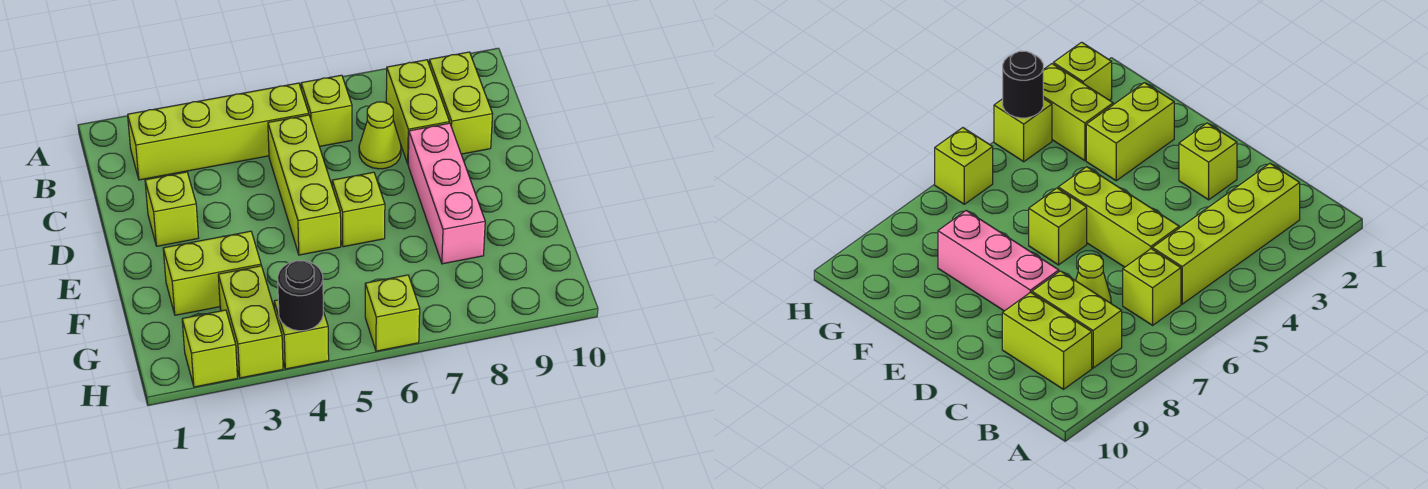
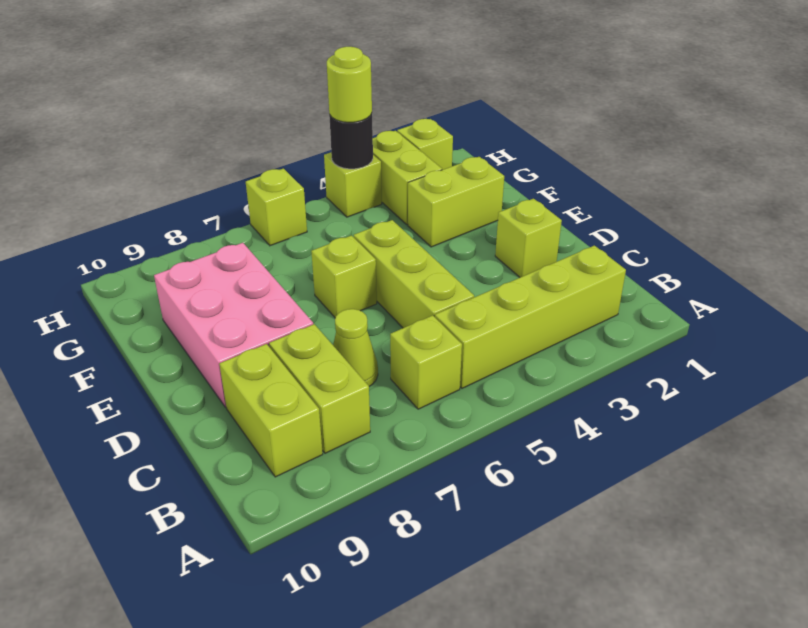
pink 1x3 brick [408,123,485,264] -> pink 2x3 brick [154,243,313,407]
none -> lime 1x1 round brick [327,47,372,122]

